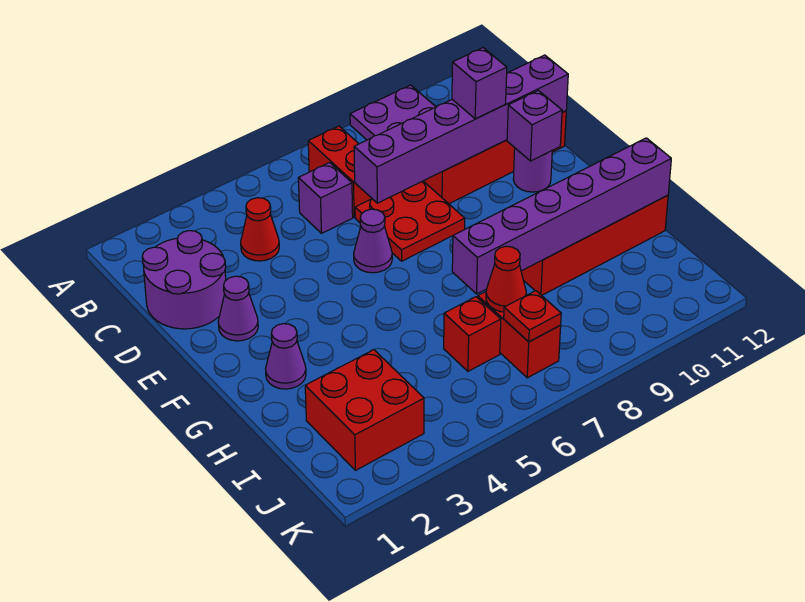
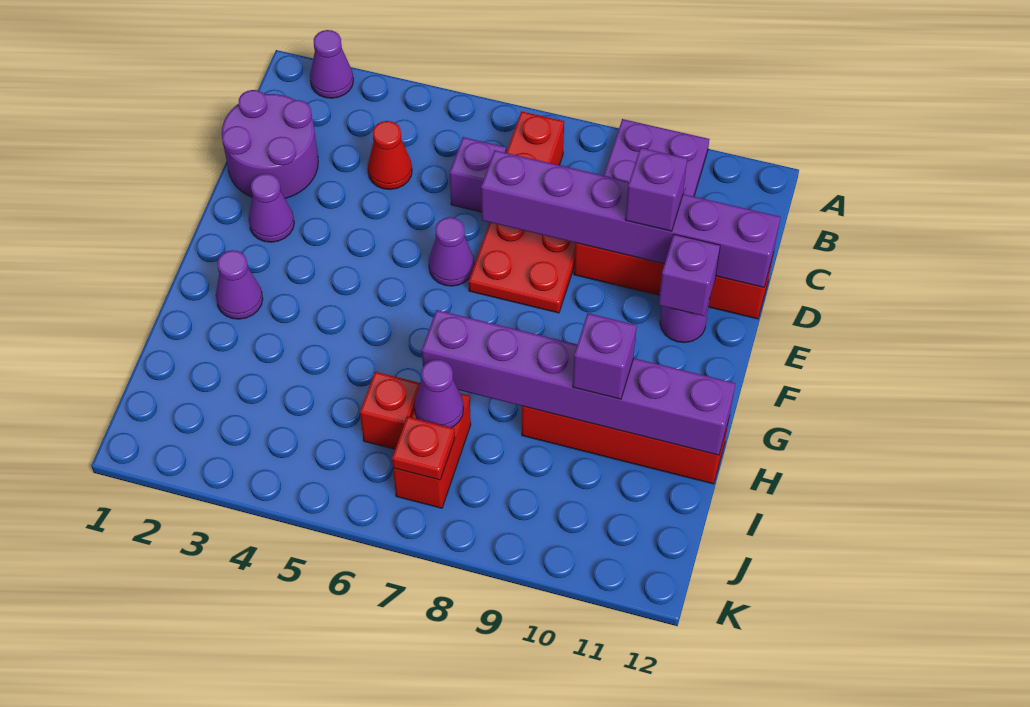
none -> purple 1x1 cone [310,30,353,98]
none -> purple 1x1 brick [573,313,637,399]
red 2x2 brick [305,350,424,470] -> none
red 1x1 cone [486,246,526,312] -> purple 1x1 cone [414,360,464,428]

